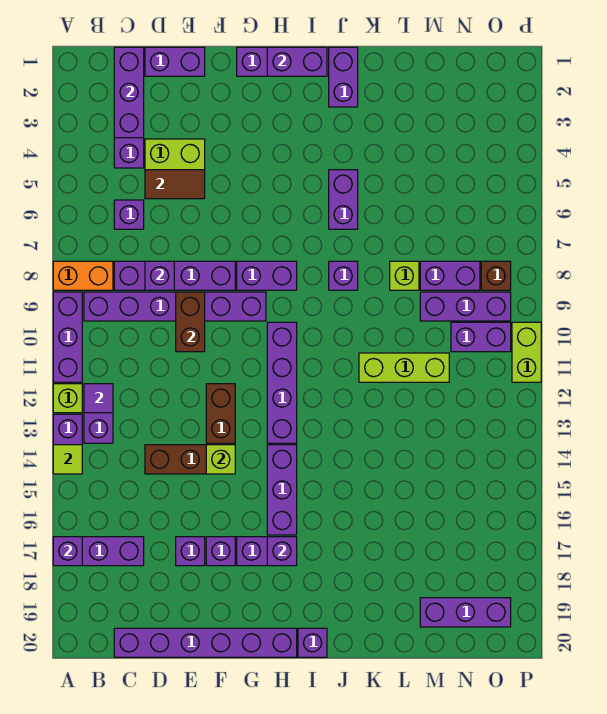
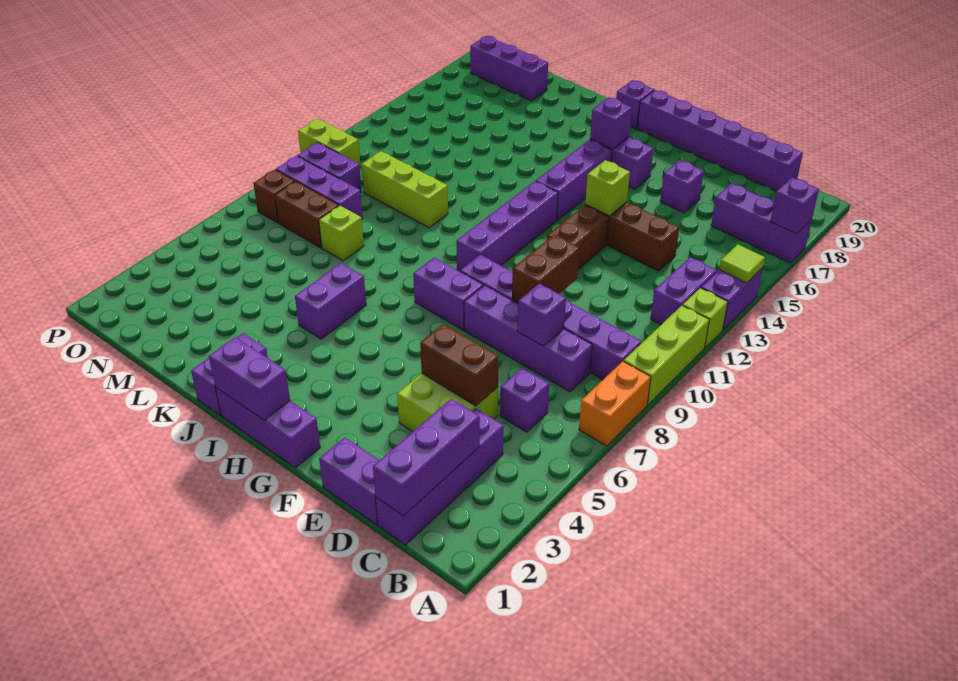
orange 1x2 brick [53,261,113,290] -> orange 1x2 brick turned to [579,361,651,446]
purple 1x3 brick [53,292,82,382] -> lime 1x3 brick [624,305,709,405]
purple 1x1 tile [84,384,113,413] -> none
brown 1x2 tile [145,170,205,199] -> brown 1x2 brick [420,324,499,406]
purple 1x1 brick [206,537,235,566] -> none
purple 1x1 brick [329,261,358,290] -> none
purple 1x2 brick [420,261,480,290] -> brown 1x2 brick [275,181,339,248]
lime 1x2 brick [512,322,541,382] -> lime 1x2 brick turned to [298,119,361,168]

